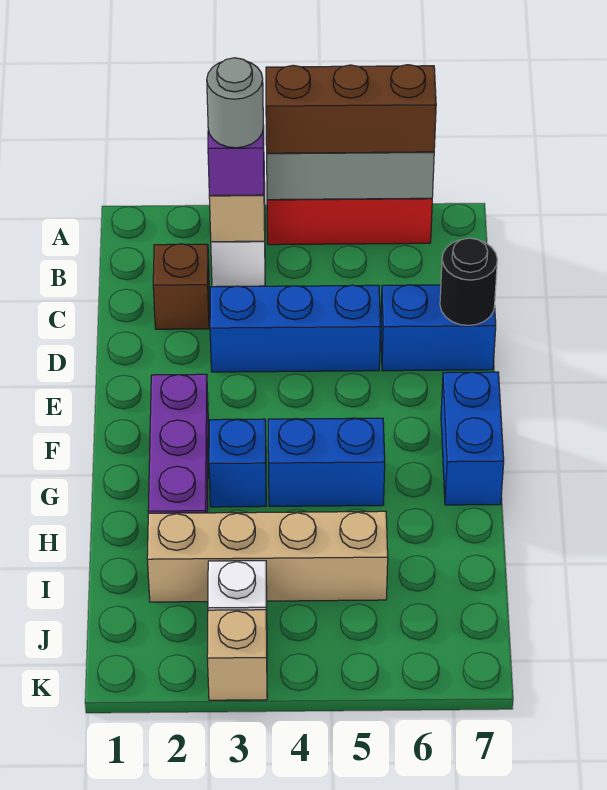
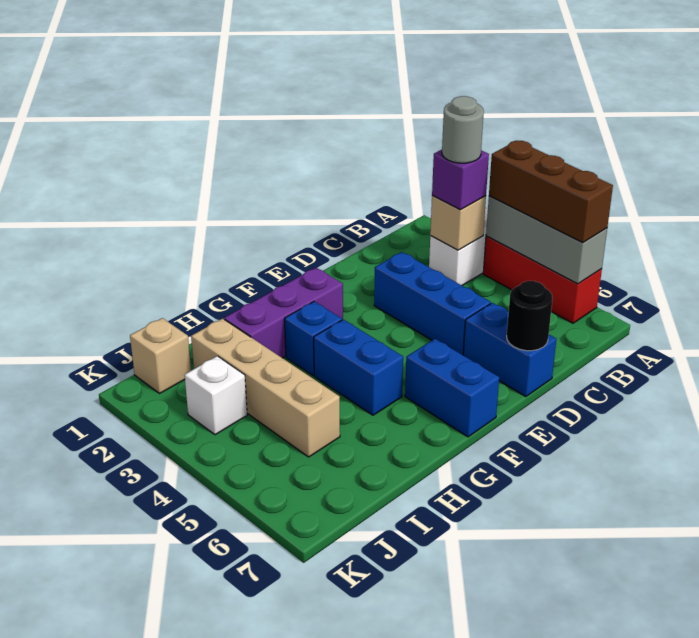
brown 1x1 brick [153,244,209,329] -> none
blue 1x2 brick [441,372,504,505] -> blue 1x2 brick turned to [405,339,499,437]
tan 1x1 brick [207,610,267,700] -> tan 1x1 brick moved to [130,318,191,393]

